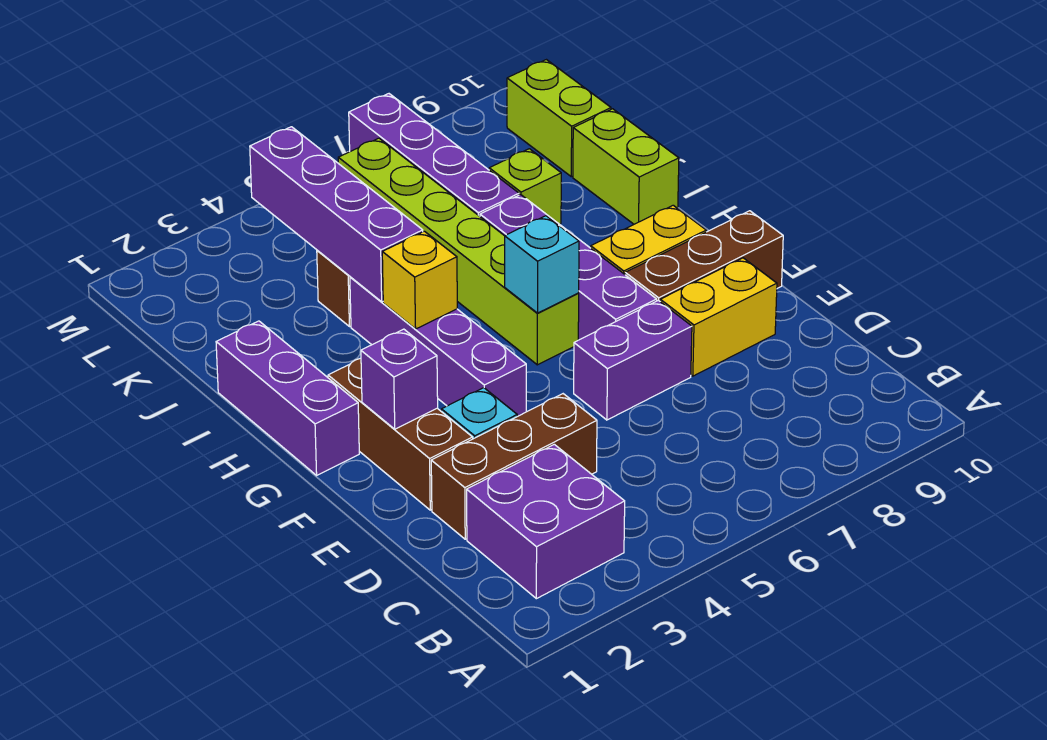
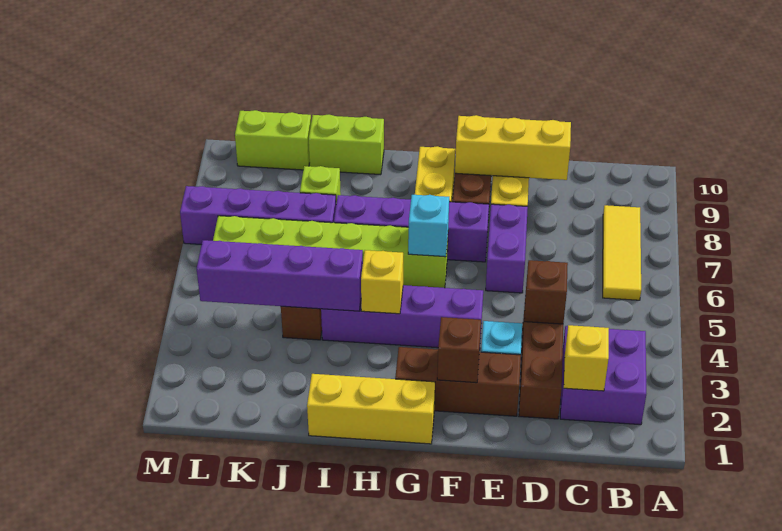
none -> yellow 1x3 tile [603,205,641,300]
none -> yellow 1x1 brick [564,325,609,391]
none -> brown 1x1 brick [524,260,568,324]
none -> yellow 1x3 brick [455,115,571,180]
purple 1x1 brick [361,329,438,429] -> brown 1x1 brick [437,317,481,383]
purple 1x3 brick [216,321,359,475] -> yellow 1x3 brick [307,374,435,444]

